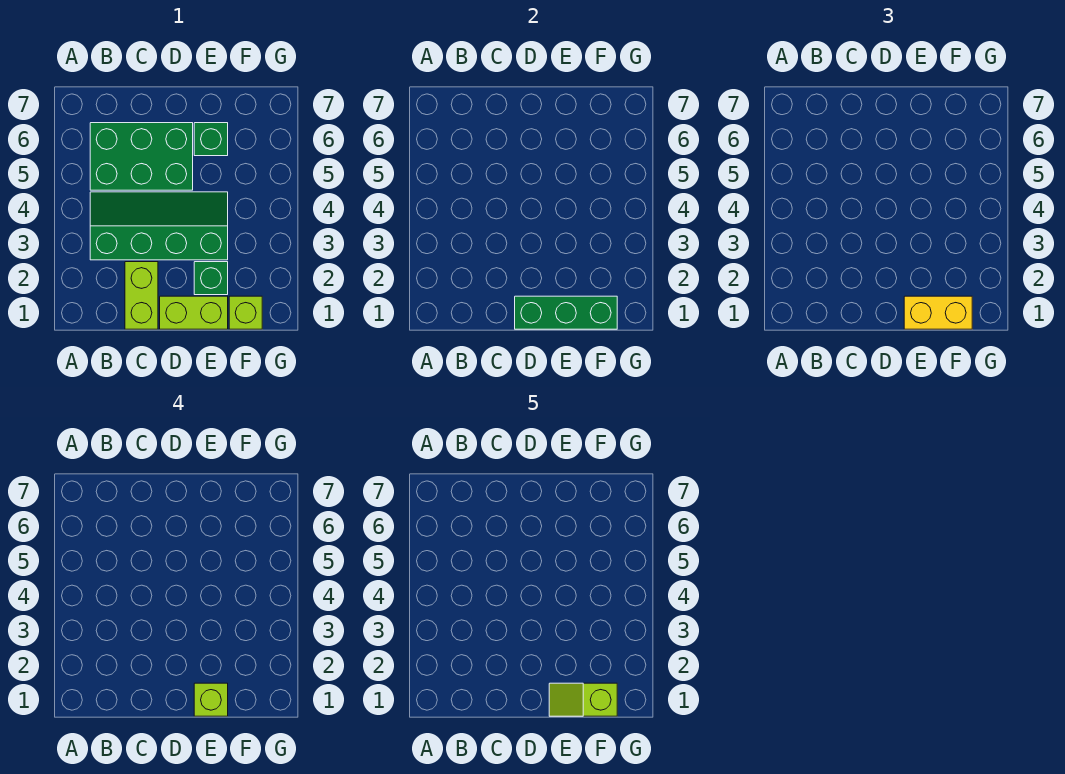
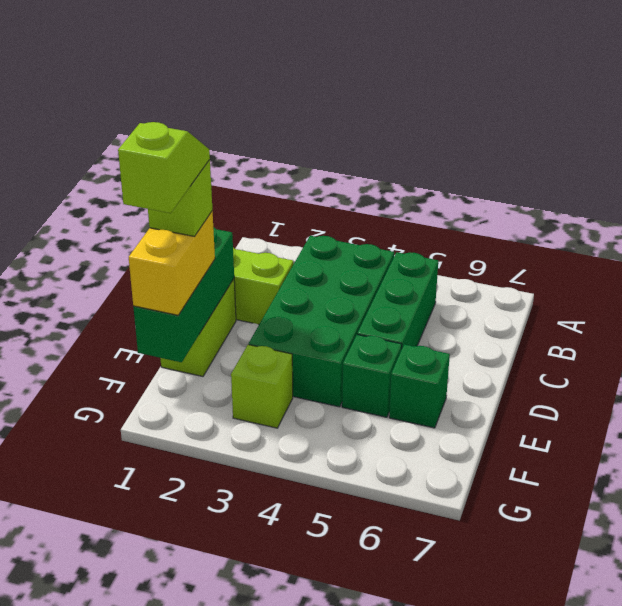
green 2x4 slope [90,192,228,260] -> green 2x4 brick [249,236,394,407]
green 2x3 brick [90,123,193,190] -> green 1x3 brick [357,252,438,350]
green 1x1 brick [194,262,228,295] -> green 1x1 brick moved to [342,335,402,417]
lime 1x1 brick [229,296,262,329] -> lime 1x1 brick moved to [231,345,293,428]

